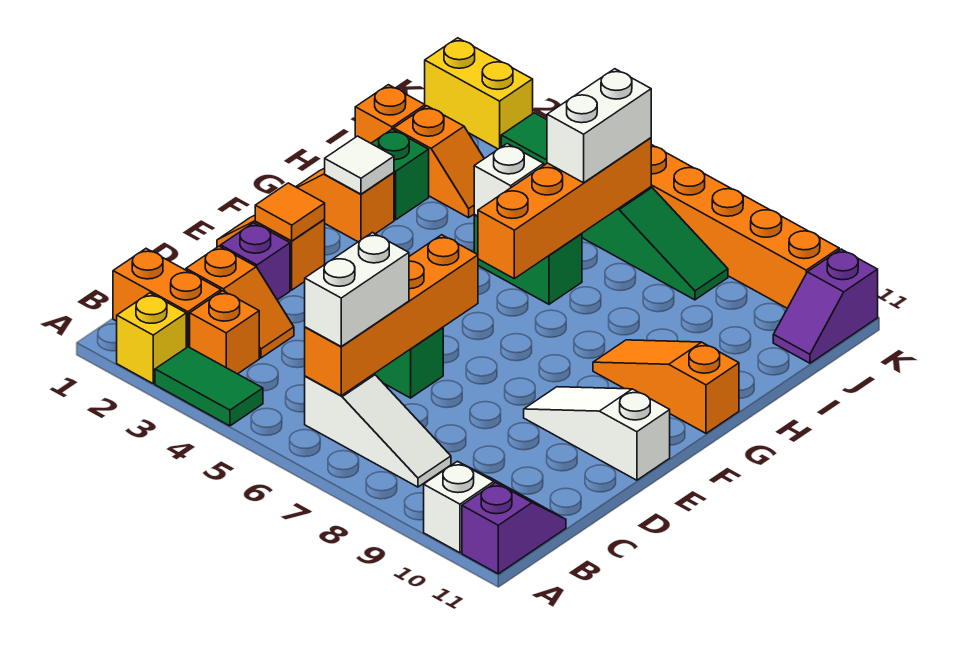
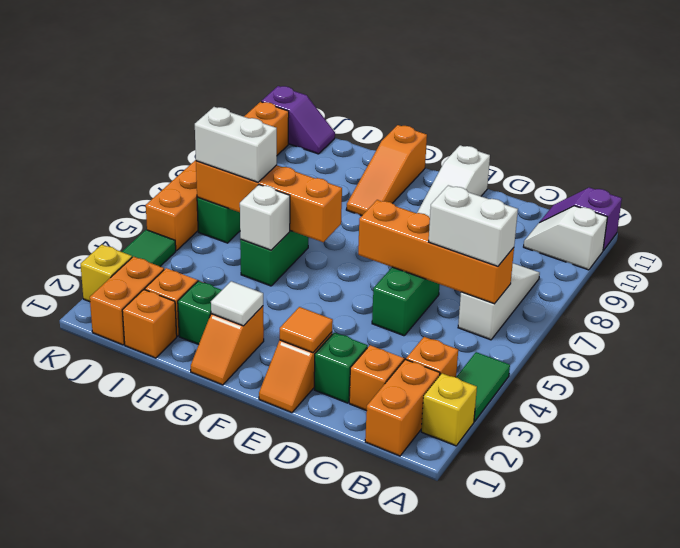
purple 1x1 brick [221,223,290,300] -> green 1x1 brick [314,333,368,403]
none -> orange 1x2 brick [90,257,164,345]
yellow 1x2 brick [425,38,533,149] -> yellow 1x1 brick [81,245,132,302]

